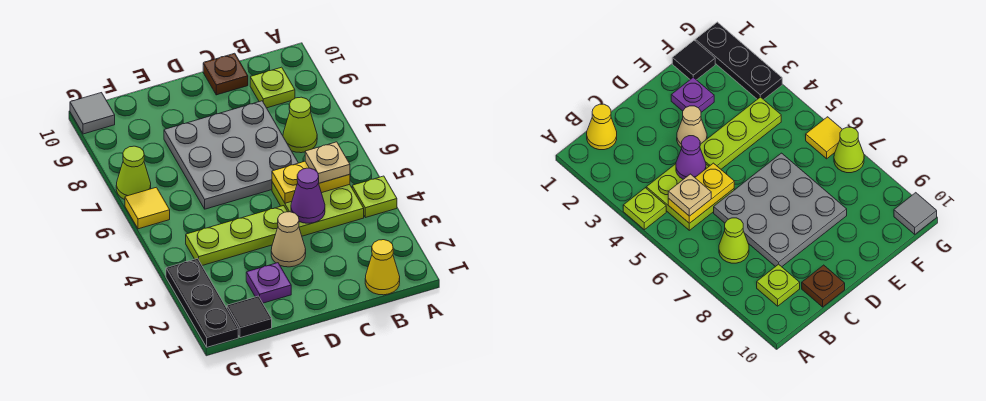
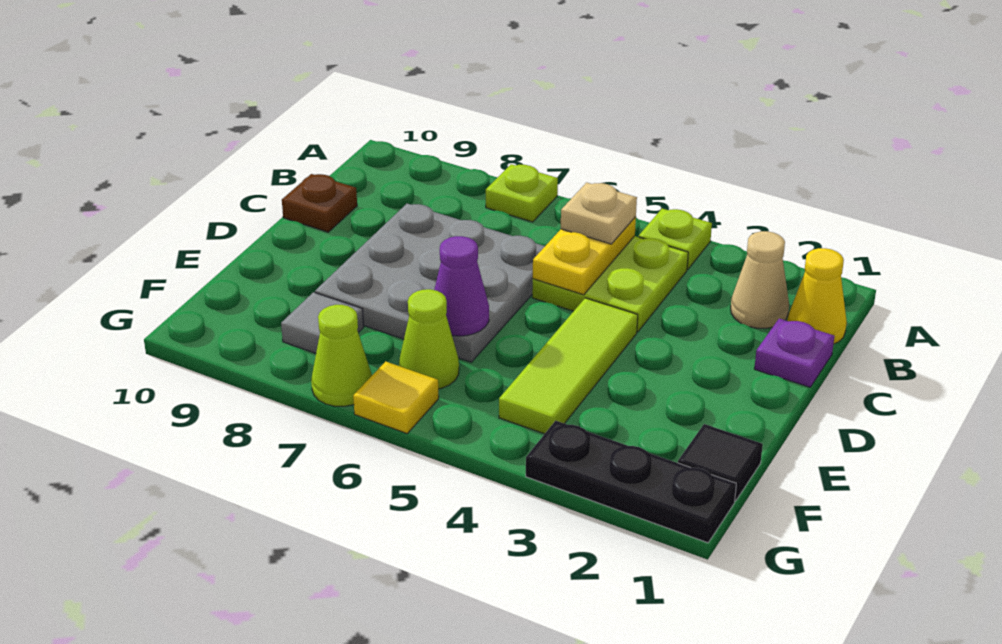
lime 1x1 cone [283,97,317,153] -> lime 1x1 cone moved to [399,289,459,389]
lime 1x1 plate [250,67,295,108] -> lime 1x1 plate moved to [486,164,558,222]
purple 1x1 cone [291,168,325,223] -> purple 1x1 cone moved to [434,236,489,336]
tan 1x1 cone [271,212,306,267] -> tan 1x1 cone moved to [731,231,789,328]
lime 1x3 plate [186,206,288,266] -> lime 1x3 tile [499,298,638,434]
purple 1x1 plate [246,263,291,303] -> purple 1x1 plate moved to [754,319,834,387]
grey 1x1 tile [70,93,115,134] -> grey 1x1 tile moved to [281,292,364,353]

